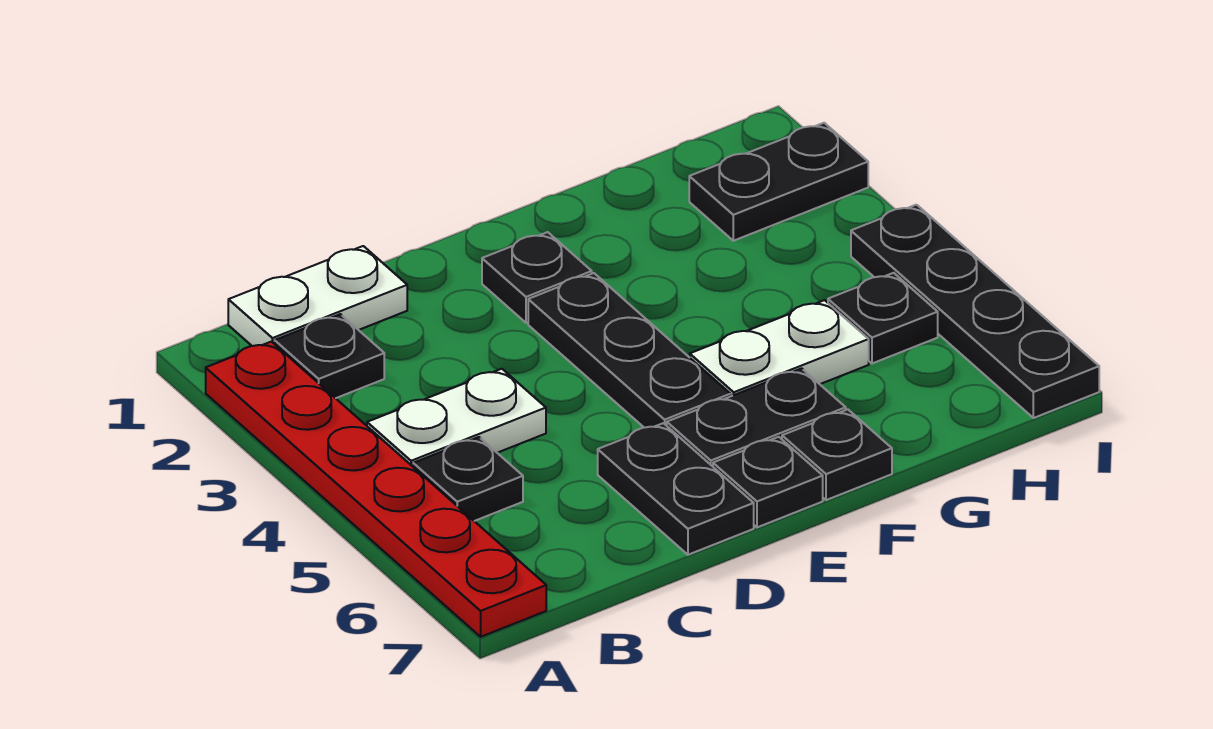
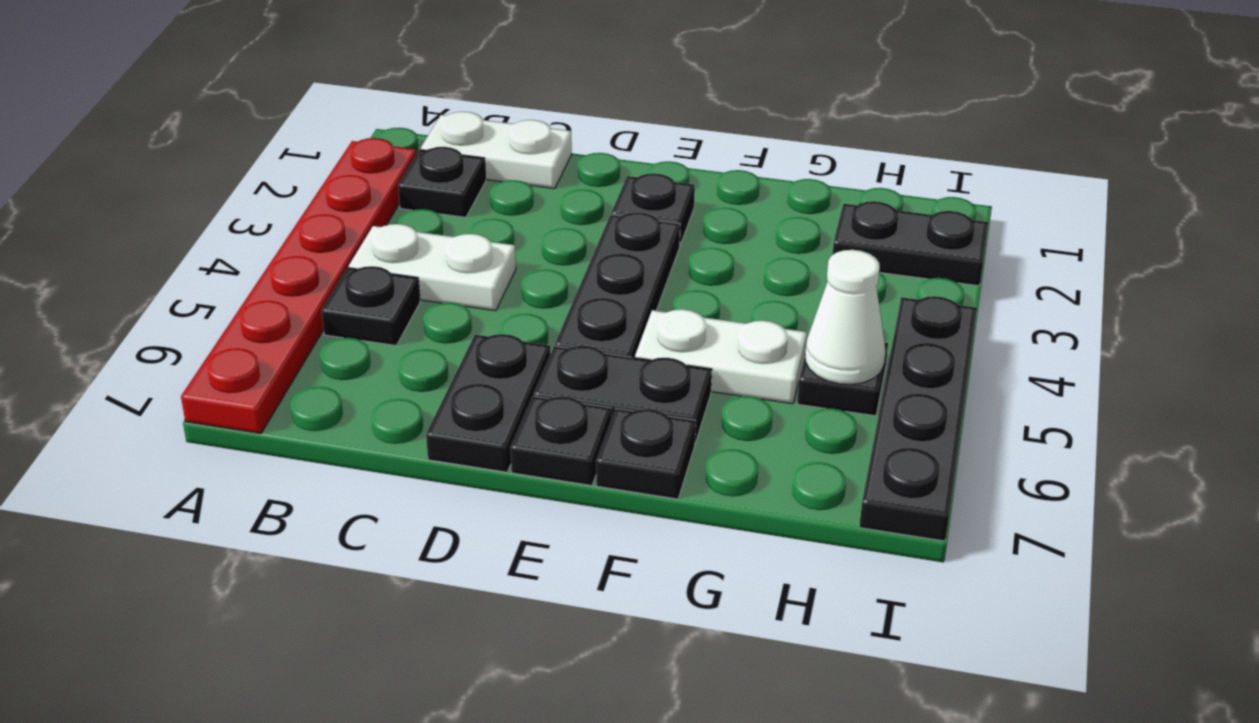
none -> white 1x1 cone [805,250,885,384]

